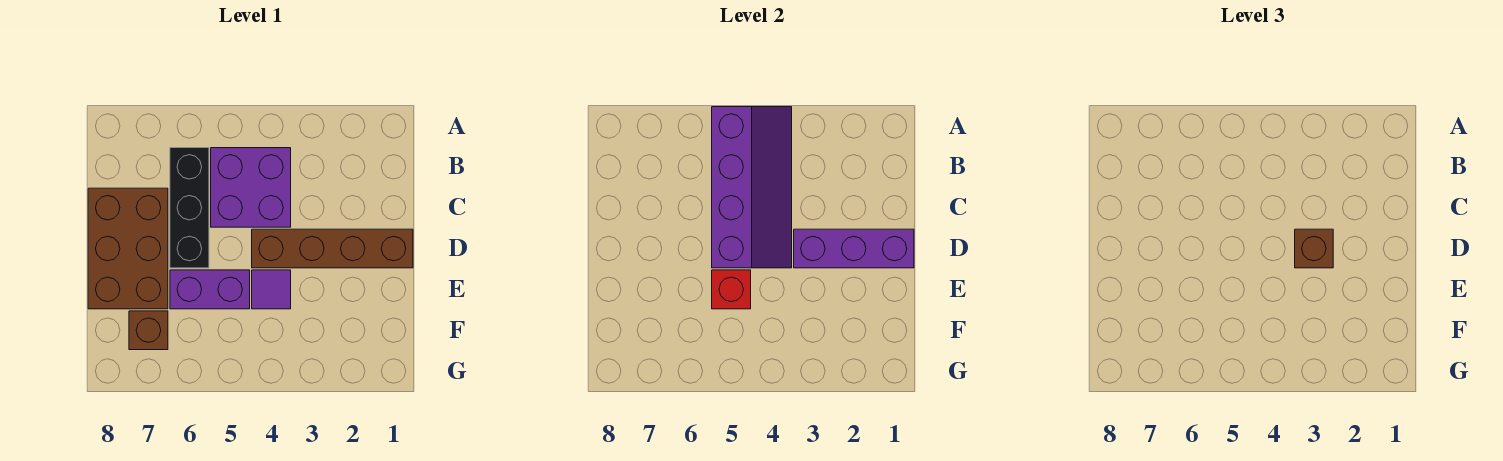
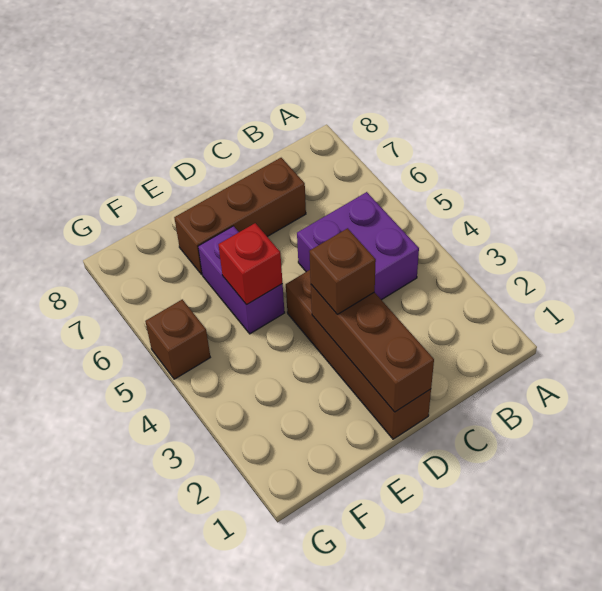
purple 2x4 slope [712,107,792,268] -> none
black 1x3 brick [170,148,209,268] -> none
brown 2x3 brick [88,188,168,309] -> brown 1x3 brick [174,158,306,275]
purple 1x3 brick [794,229,914,268] -> brown 1x3 brick [311,285,434,412]
purple 1x1 tile [252,270,291,309] -> none
brown 1x1 brick [129,311,168,350] -> brown 1x1 brick moved to [145,299,210,379]

